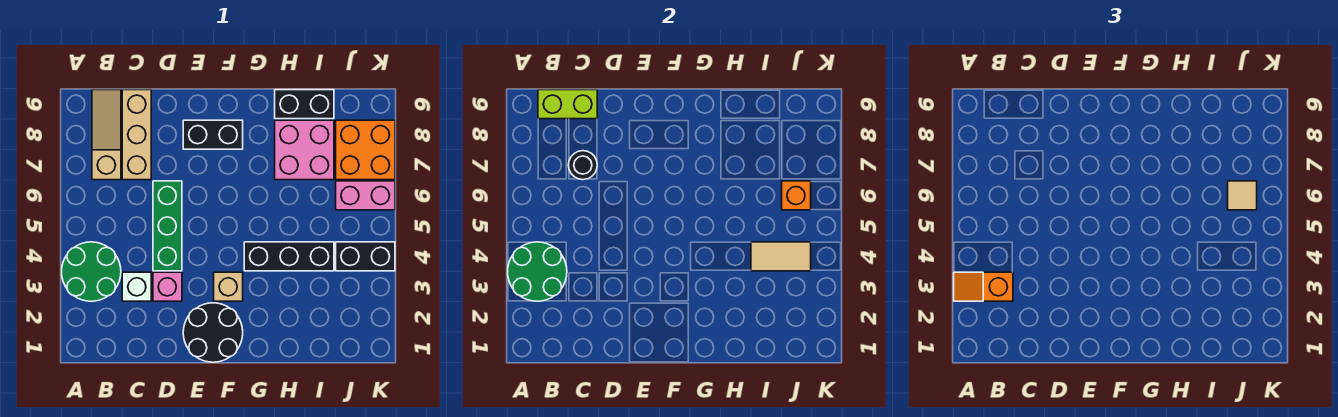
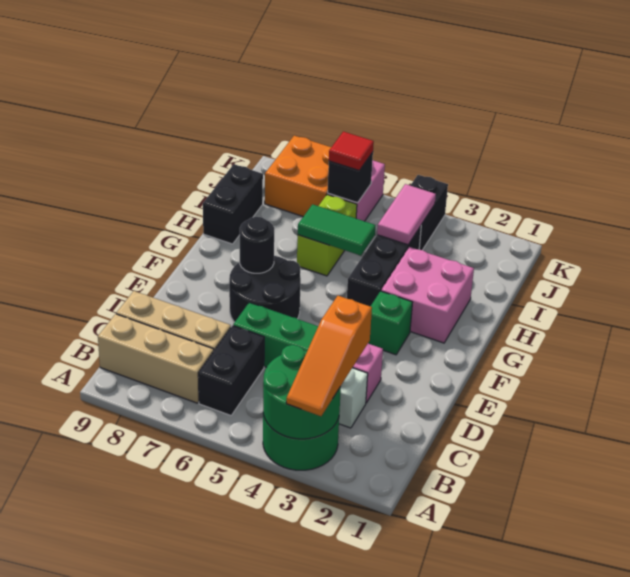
orange 1x2 slope [954,272,1013,301] -> orange 1x3 slope [286,296,372,416]
tan 1x3 slope [92,90,121,180] -> tan 1x3 brick [98,314,214,403]
lime 1x2 brick [538,90,597,119] -> lime 1x2 brick moved to [297,195,357,276]
black 1x1 round brick [568,151,597,180] -> black 1x1 round brick moved to [240,217,274,273]
black 2x2 round brick [183,303,243,362] -> black 2x2 round brick moved to [229,256,301,322]
black 1x2 brick [183,120,243,149] -> black 1x2 brick moved to [198,326,264,415]
tan 1x1 brick [214,272,243,301] -> green 1x1 brick [368,291,413,355]
none -> green 1x2 tile [298,204,375,256]
pink 2x2 brick [275,120,334,180] -> pink 2x2 brick moved to [381,247,474,343]
tan 1x2 tile [751,242,811,271] -> pink 1x2 tile [377,184,436,245]
orange 1x1 brick [782,181,811,210] -> black 1x1 brick [328,152,373,203]
tan 1x1 tile [1228,181,1257,210] -> red 1x1 tile [329,131,374,171]

